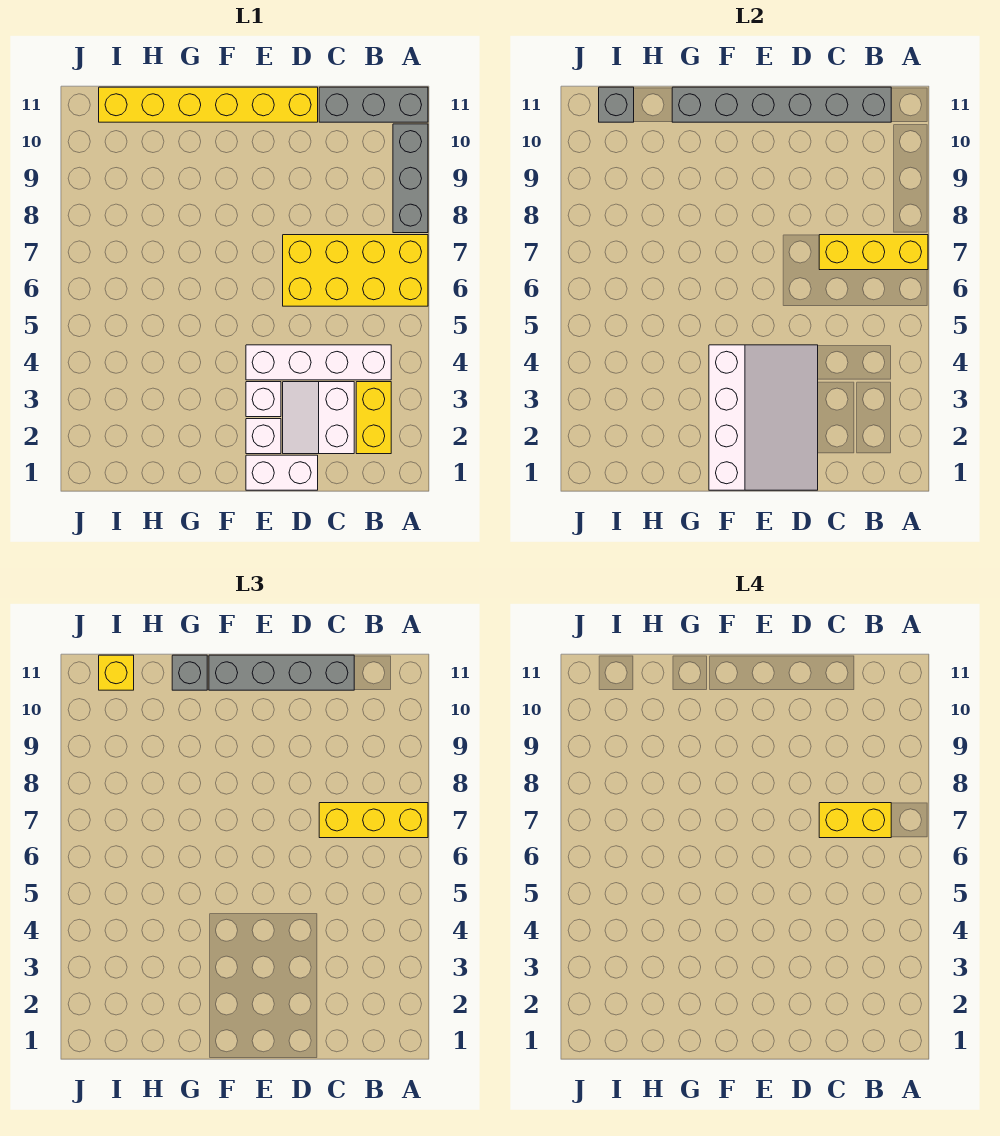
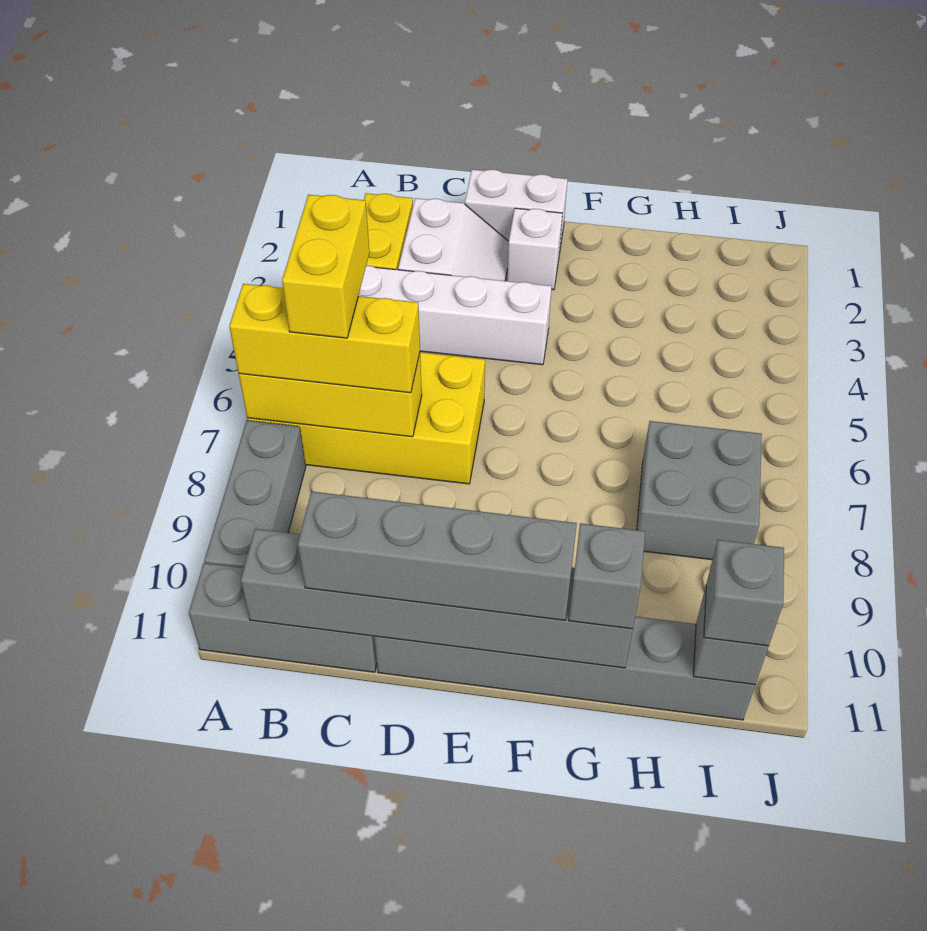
yellow 1x2 brick [819,803,891,838] -> yellow 1x2 brick turned to [282,195,370,338]
white 3x4 slope [709,345,818,490] -> none
yellow 1x6 brick [99,87,318,122] -> grey 1x6 brick [374,616,755,720]
white 1x1 brick [246,382,281,417] -> none
none -> grey 2x2 brick [637,421,762,560]
yellow 1x1 brick [99,655,134,690] -> grey 1x1 brick [704,540,784,646]

